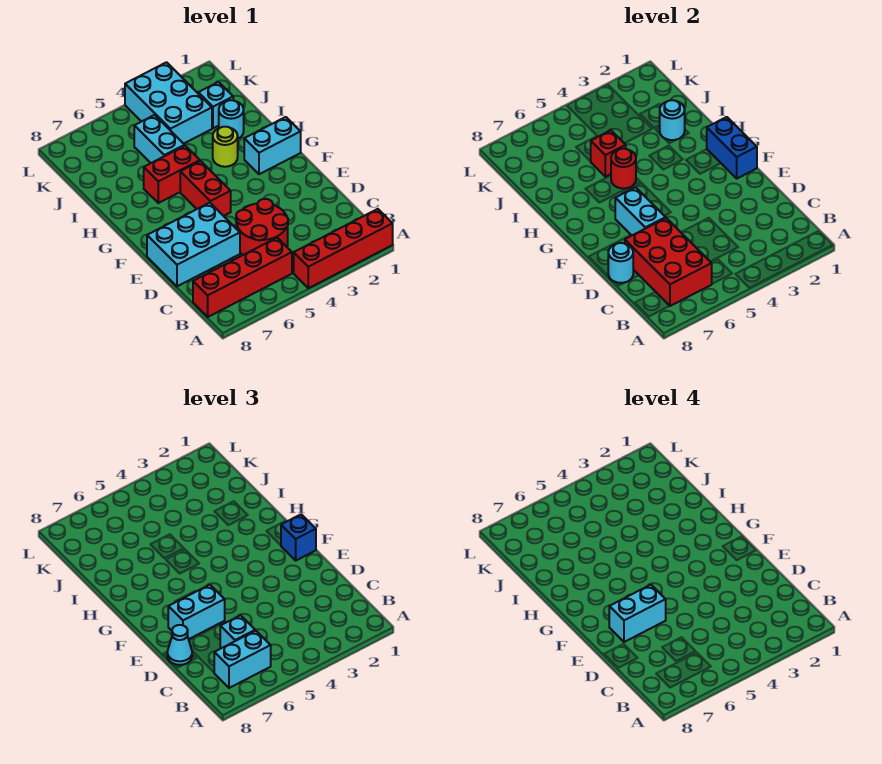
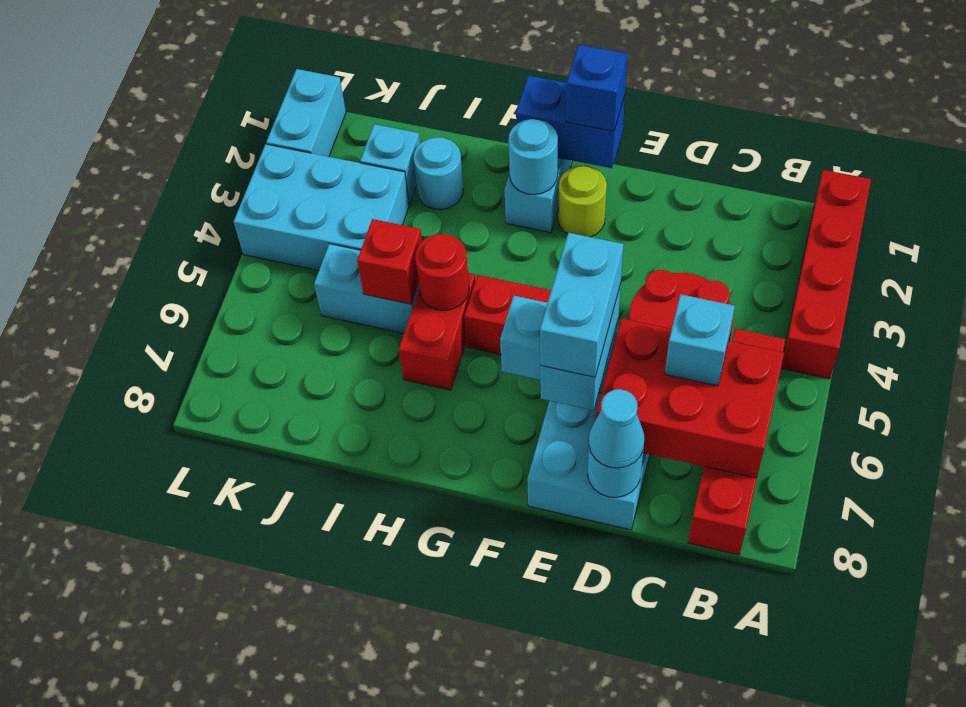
cyan 1x2 brick [214,631,271,688] -> cyan 1x2 brick moved to [266,69,346,157]
lime 1x1 round brick [213,127,238,167] -> lime 1x1 round brick moved to [558,166,607,237]
cyan 1x1 round brick [660,100,685,140] -> cyan 1x1 round brick moved to [508,119,558,195]

